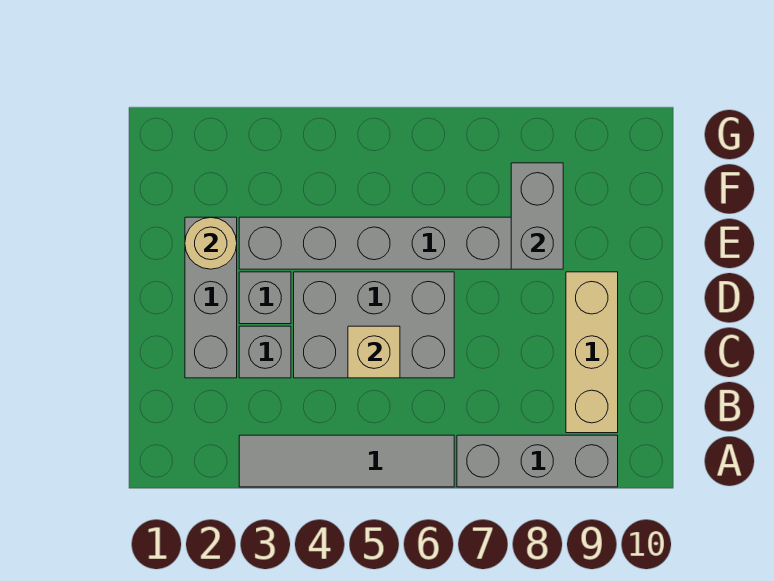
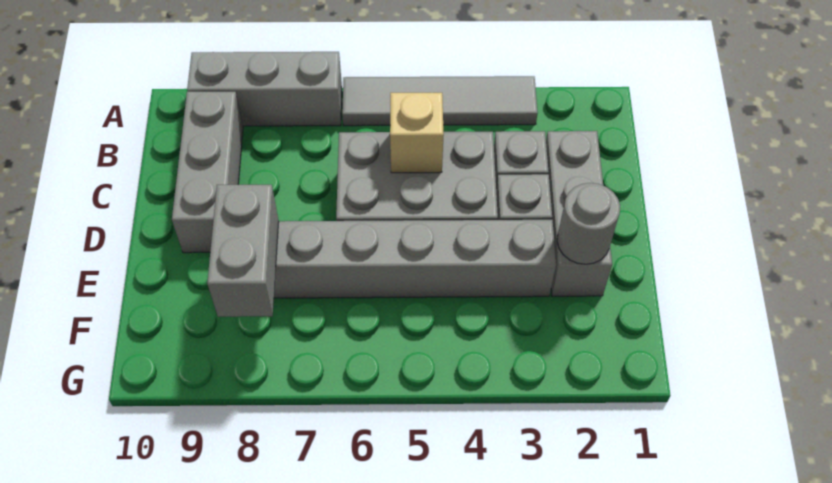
tan 1x3 brick [566,272,618,433] -> grey 1x3 brick [172,92,243,253]
tan 1x1 round brick [185,217,237,269] -> grey 1x1 round brick [557,183,620,264]

